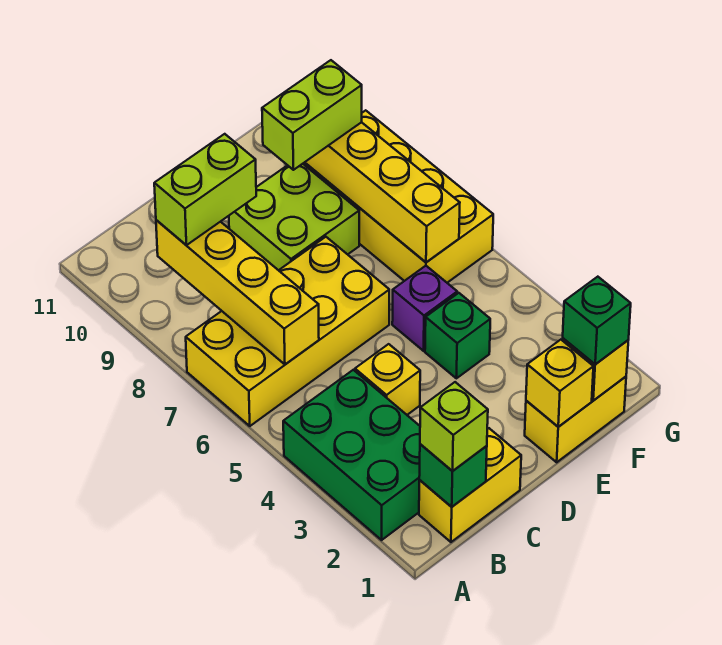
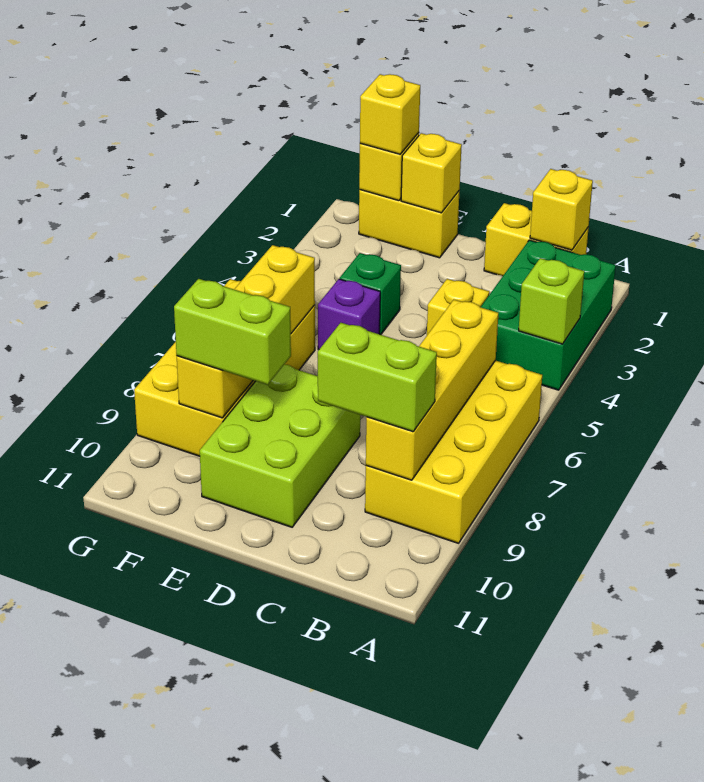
yellow 2x4 brick [186,237,389,426] -> yellow 2x4 brick turned to [365,360,542,543]
green 1x1 brick [419,444,487,507] -> yellow 1x1 brick [530,169,593,250]
lime 1x1 brick [420,382,488,471] -> lime 1x1 brick moved to [519,258,584,344]
lime 2x2 brick [229,164,359,270] -> lime 2x3 brick [200,364,360,527]
green 1x1 brick [563,277,631,364] -> yellow 1x1 brick [360,74,420,154]

